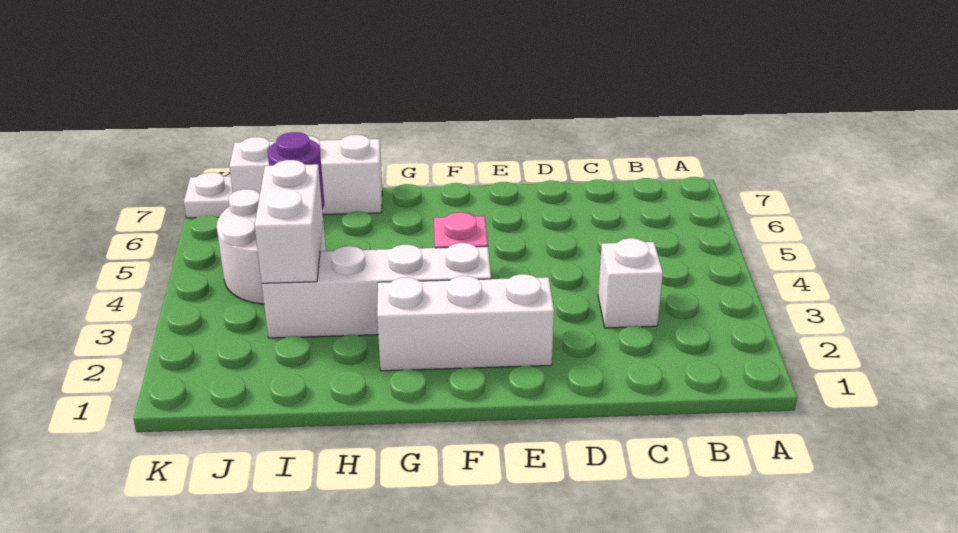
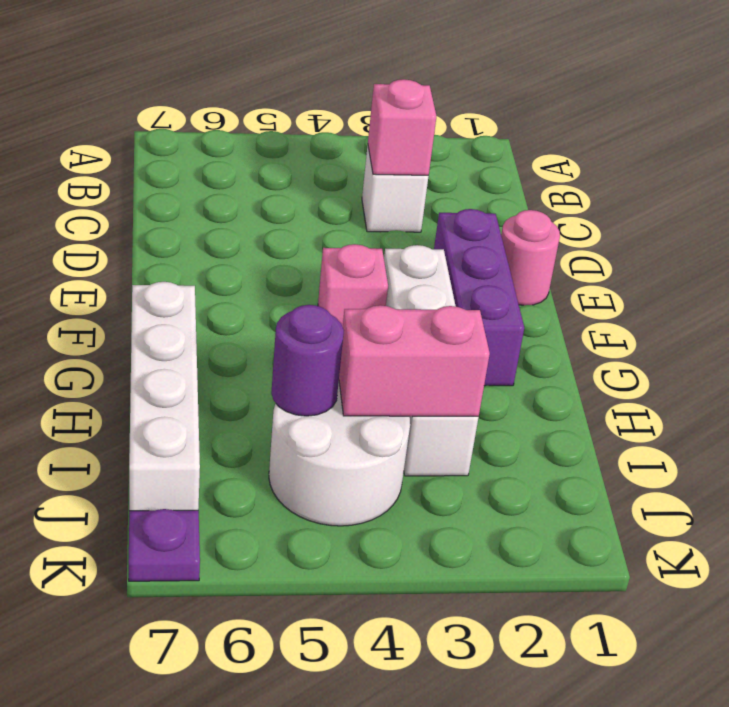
none -> pink 1x1 brick [368,79,436,175]
none -> pink 1x1 round brick [501,210,560,305]
white 1x3 brick [377,274,554,371] -> purple 1x3 brick [434,209,524,386]
white 1x3 brick [229,135,382,214] -> white 1x4 brick [129,282,200,511]
white 1x2 brick [255,160,323,283] -> pink 1x2 brick [339,305,490,416]
white 1x1 plate [184,172,233,218] -> purple 1x1 plate [129,509,200,581]

